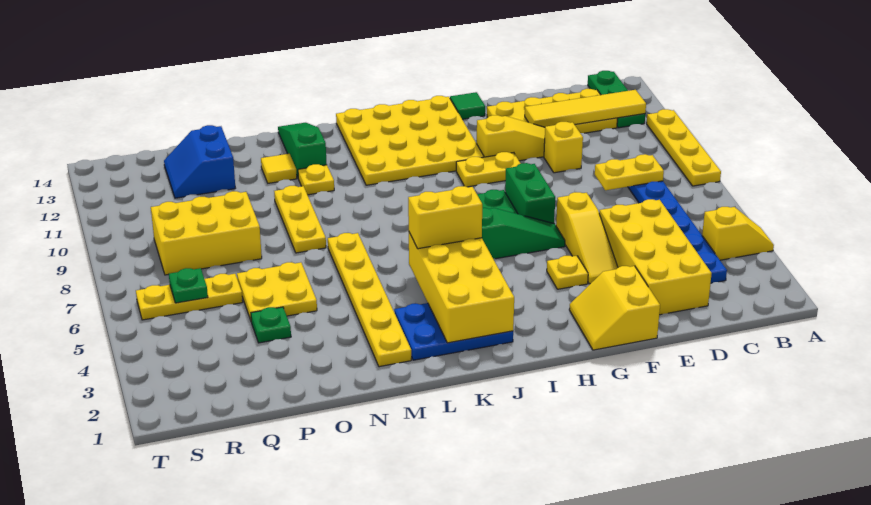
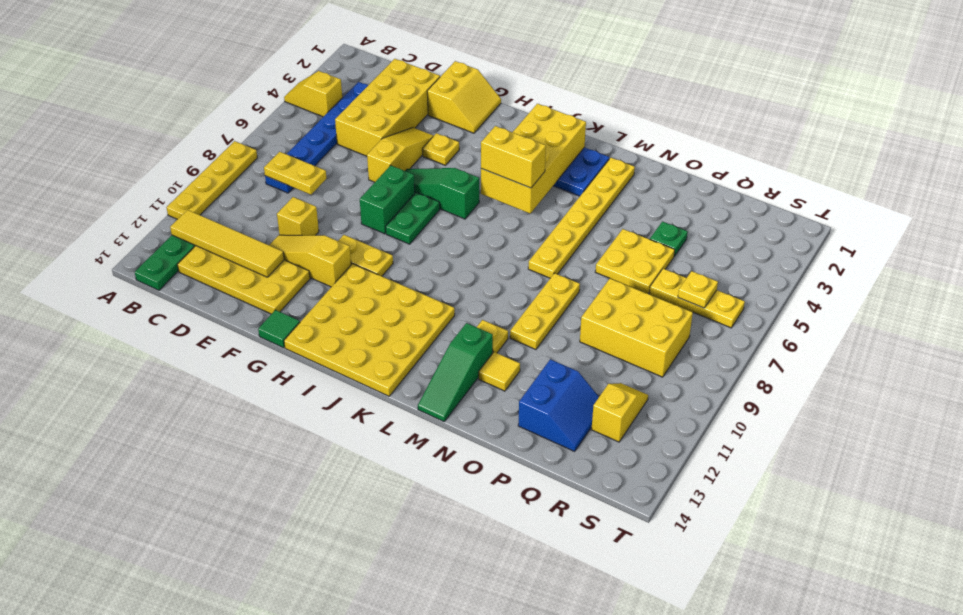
green 1x1 plate [169,268,208,303] -> yellow 1x1 plate [678,271,718,308]
none -> yellow 1x2 slope [592,383,648,442]

